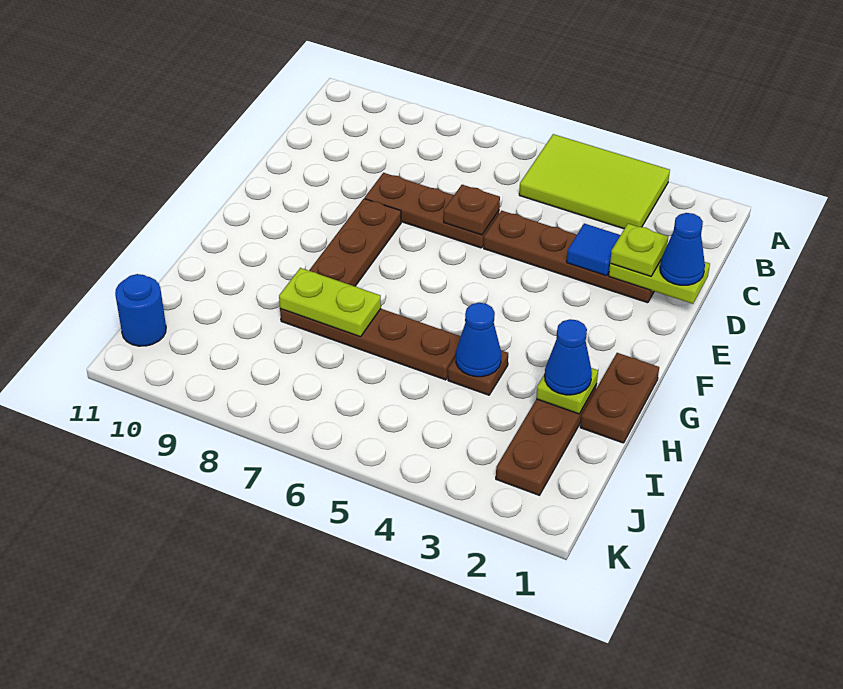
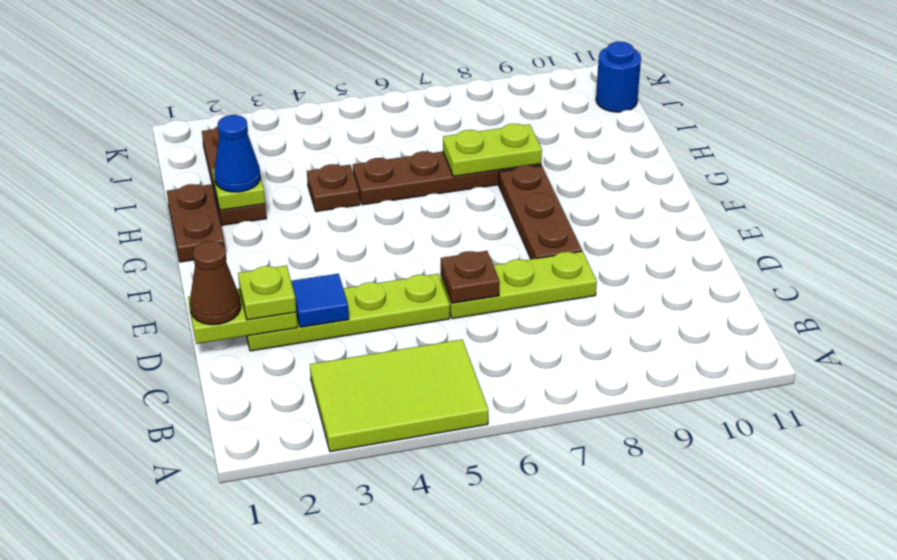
blue 1x1 cone [660,213,705,285] -> brown 1x1 cone [190,241,241,325]
brown 1x4 plate [484,211,654,303] -> lime 1x4 plate [247,274,450,351]
brown 1x3 plate [365,173,499,248] -> lime 1x3 plate [441,251,597,319]
blue 1x1 cone [456,303,501,377] -> none

